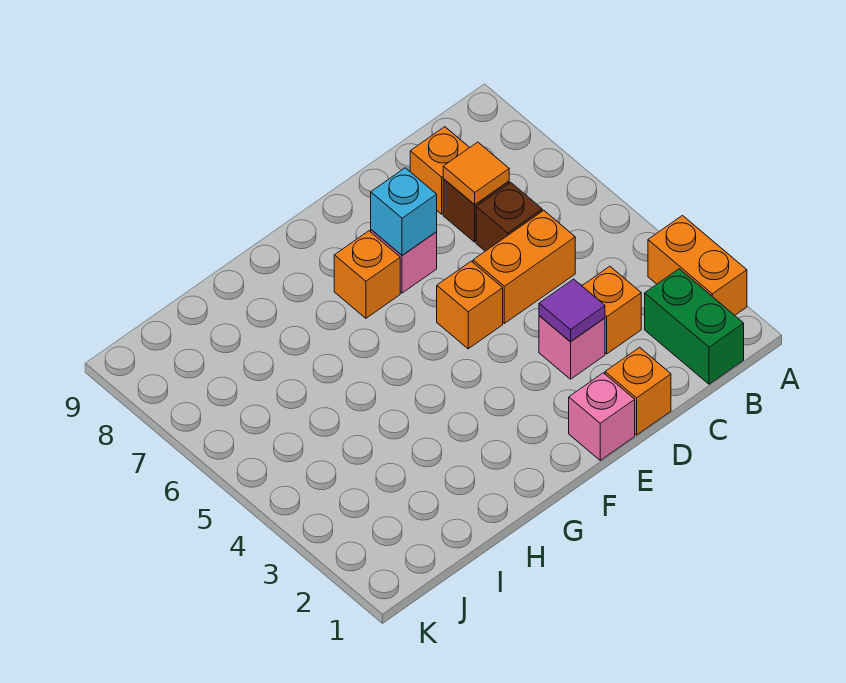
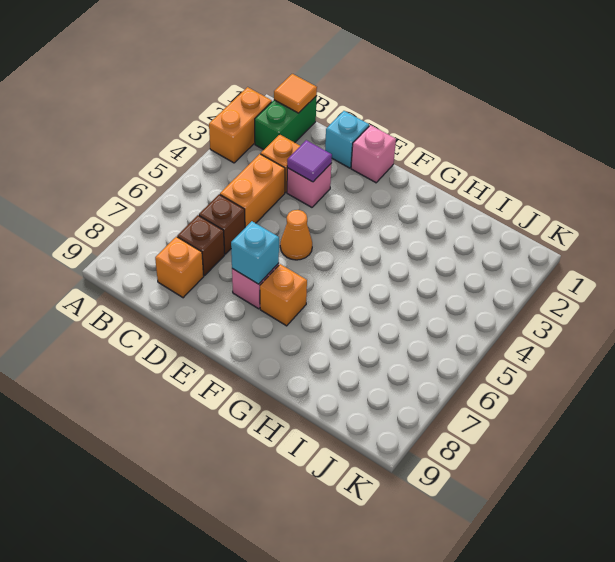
orange 1x2 brick [473,211,575,323] -> orange 1x2 brick turned to [220,154,285,227]
orange 1x1 tile [443,142,509,205] -> orange 1x1 tile moved to [274,74,317,113]
orange 1x1 brick [605,347,671,435] -> cyan 1x1 brick [325,111,369,168]
orange 1x1 brick [437,261,503,349] -> orange 1x1 cone [280,210,312,260]

